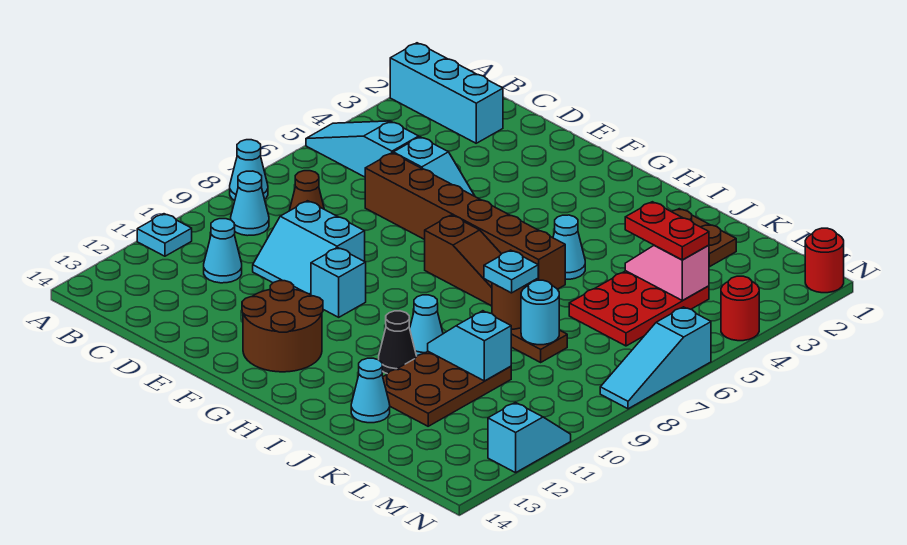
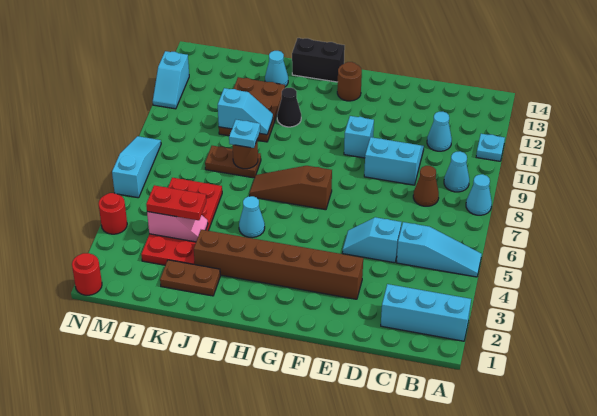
brown 1x6 brick [365,153,565,289] -> brown 1x6 brick moved to [194,230,363,299]
brown 2x2 round brick [242,281,323,372] -> brown 1x1 round brick [337,62,362,101]
none -> black 1x2 brick [292,38,345,82]
cyan 1x1 cone [410,295,443,356] -> none
red 2x3 plate [569,271,709,346] -> red 2x4 plate [141,178,222,265]
cyan 1x1 round brick [521,280,559,345] -> none

